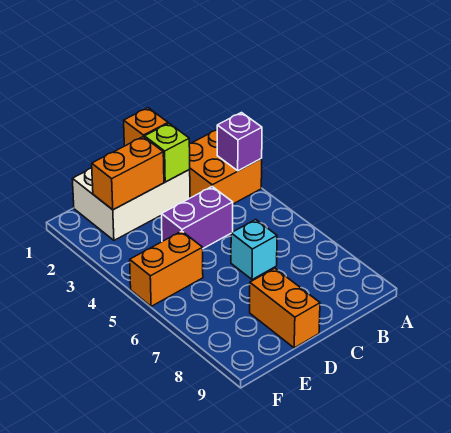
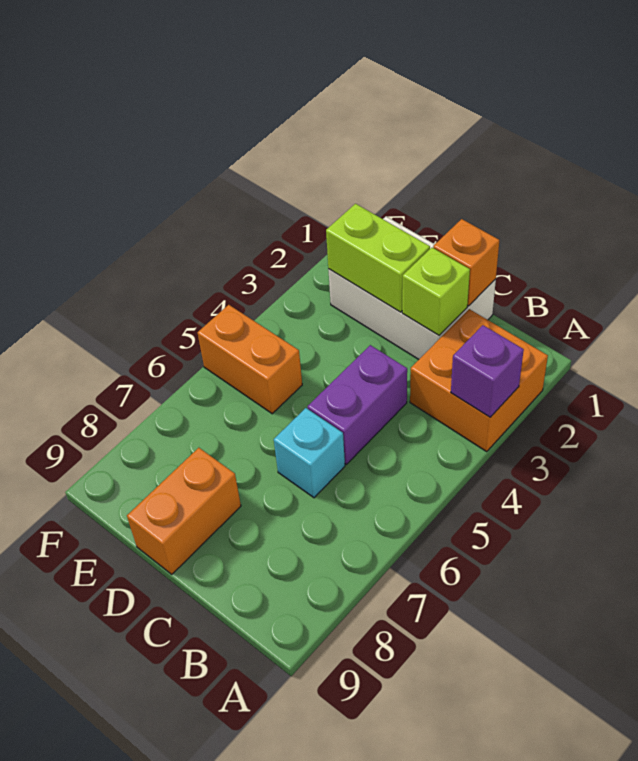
purple 1x2 brick [161,187,233,248] -> purple 1x2 brick turned to [307,345,407,464]
orange 1x2 brick [92,137,164,210] -> lime 1x2 brick [326,204,430,312]

